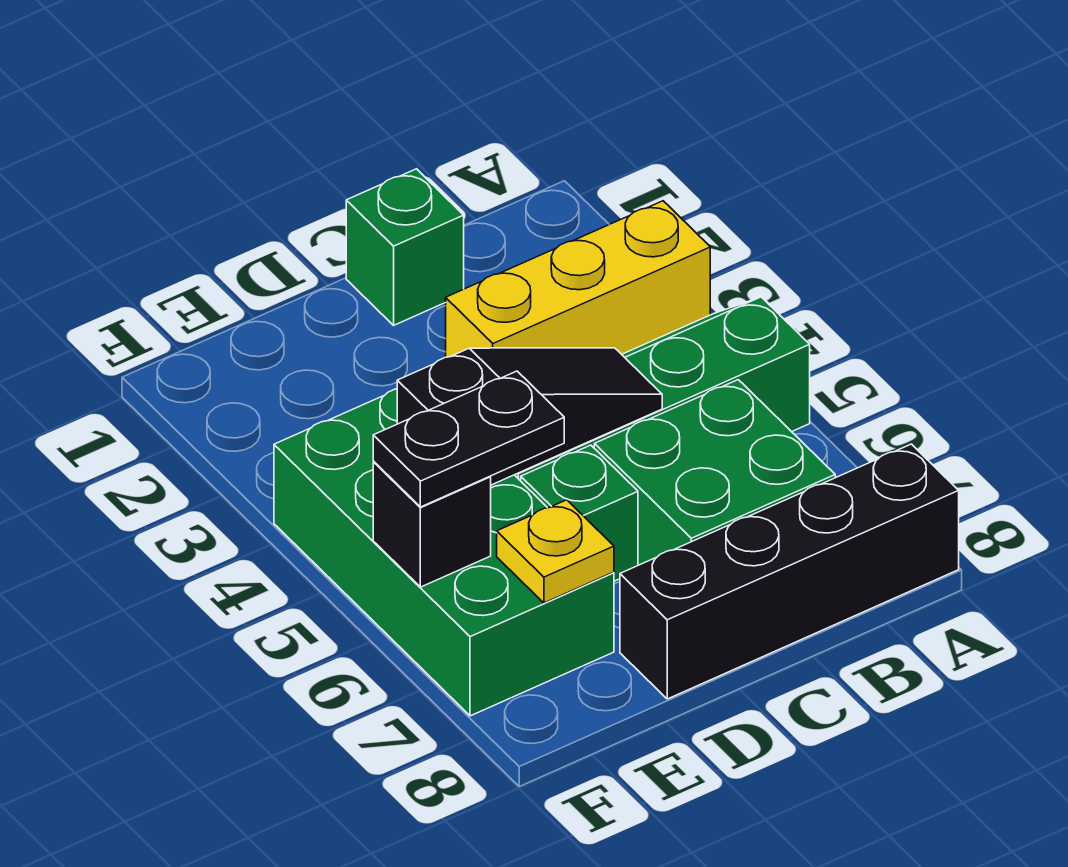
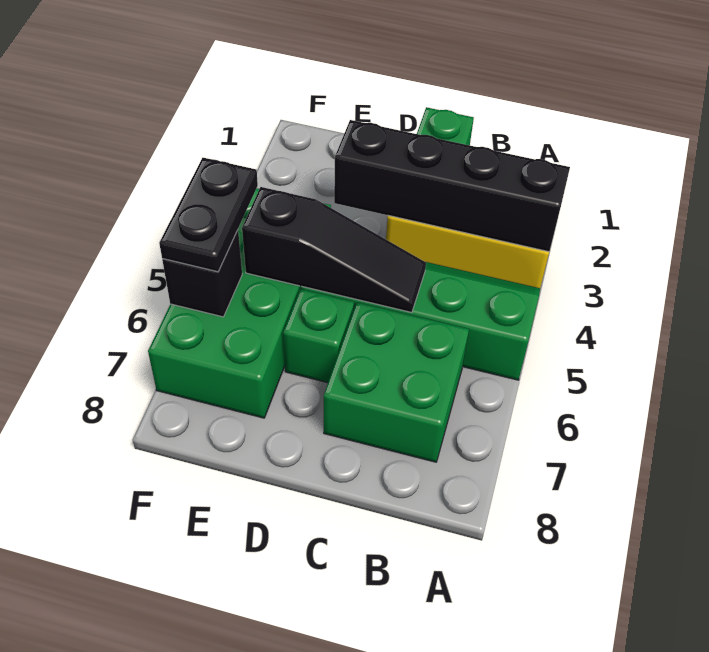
black 1x4 brick [620,444,959,699] -> black 1x4 brick moved to [334,120,570,252]
black 1x2 plate [373,371,564,507] -> black 1x2 plate turned to [159,158,258,272]
yellow 1x1 plate [497,500,614,603] -> none

